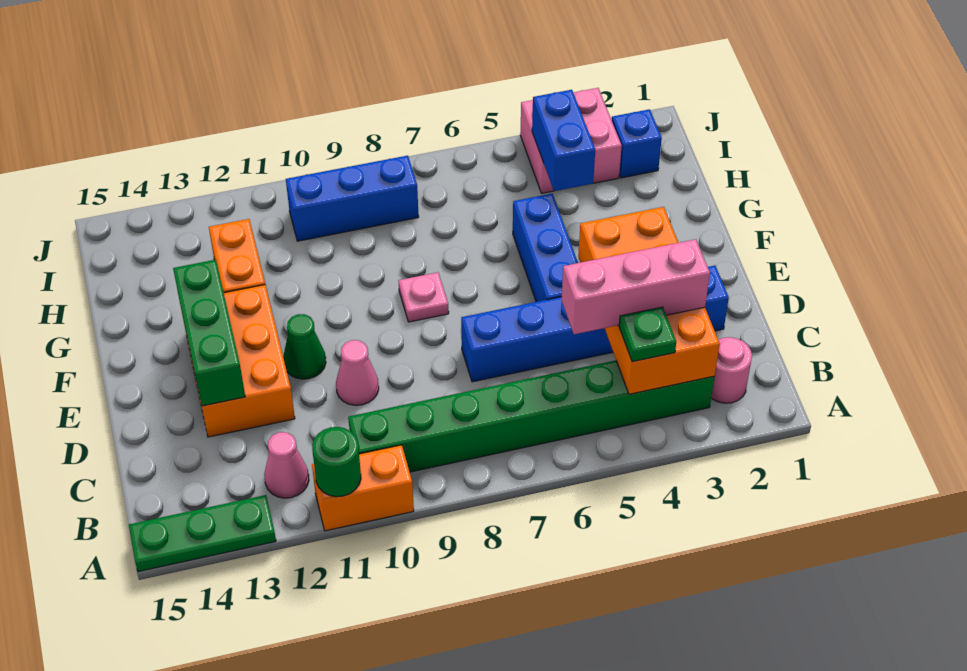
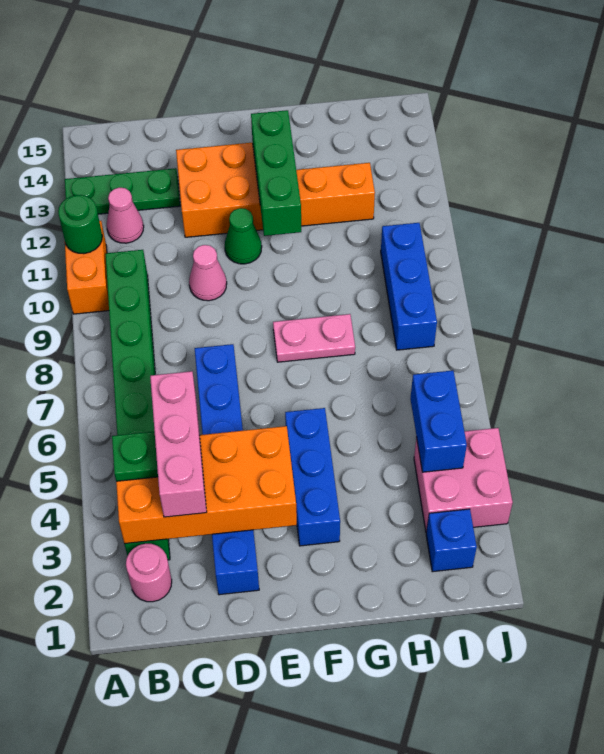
green 1x3 plate [129,495,276,572] -> green 1x3 plate turned to [65,168,180,214]
green 1x3 brick [173,260,245,406] -> green 1x3 brick turned to [251,110,301,236]
blue 1x3 brick [513,194,578,302] -> blue 1x3 brick turned to [285,408,340,546]
pink 1x1 plate [399,272,449,322] -> pink 1x2 plate [273,314,355,362]
blue 1x2 brick [532,90,595,191] -> blue 1x2 brick turned to [410,371,467,472]

